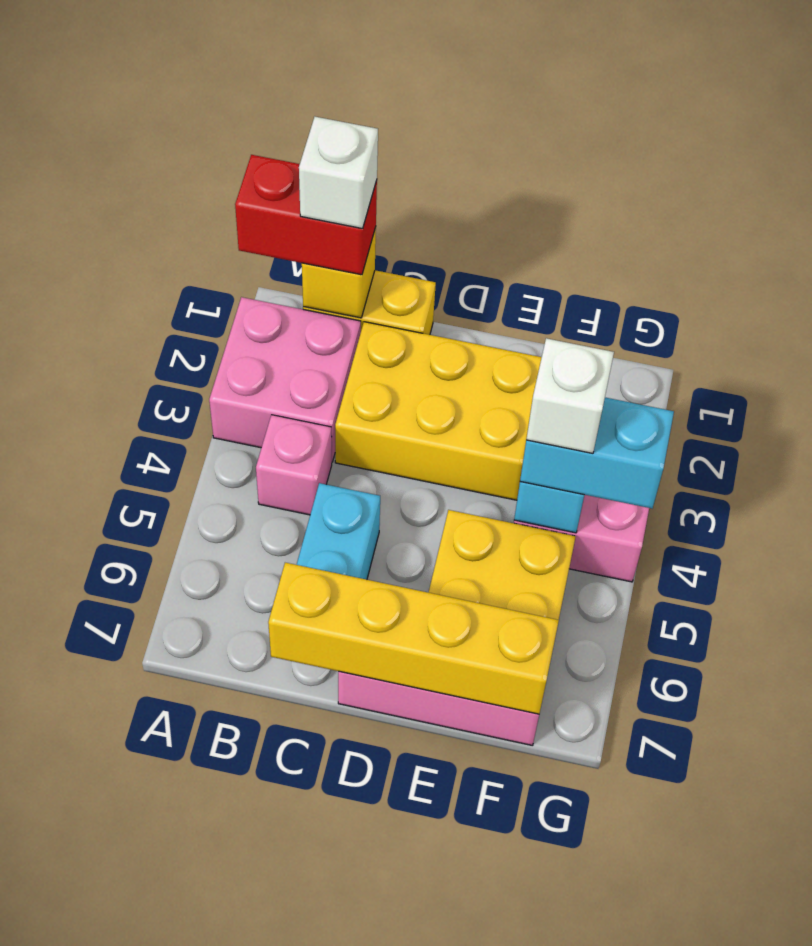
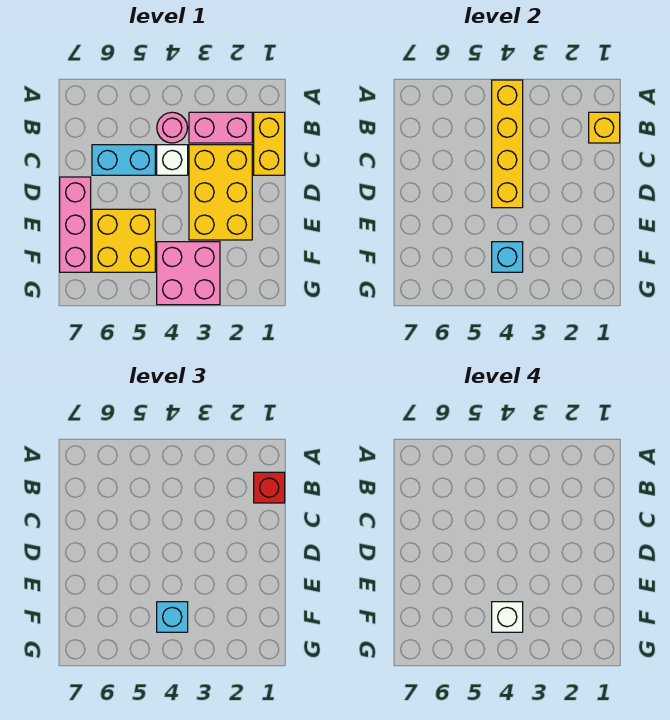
red 1x2 brick [235,155,377,275] -> red 1x1 brick [254,472,285,503]
pink 2x2 brick [209,297,361,462] -> pink 1x2 brick [189,112,252,143]
white 1x1 brick [299,117,378,229] -> white 1x1 brick moved to [157,145,188,175]
pink 1x1 brick [256,415,332,515] -> pink 1x1 round brick [157,112,188,143]
yellow 1x4 brick [268,563,559,714] -> yellow 1x4 brick moved to [492,80,523,208]
cyan 1x2 brick [520,398,674,508] -> cyan 1x1 brick [157,602,188,632]

